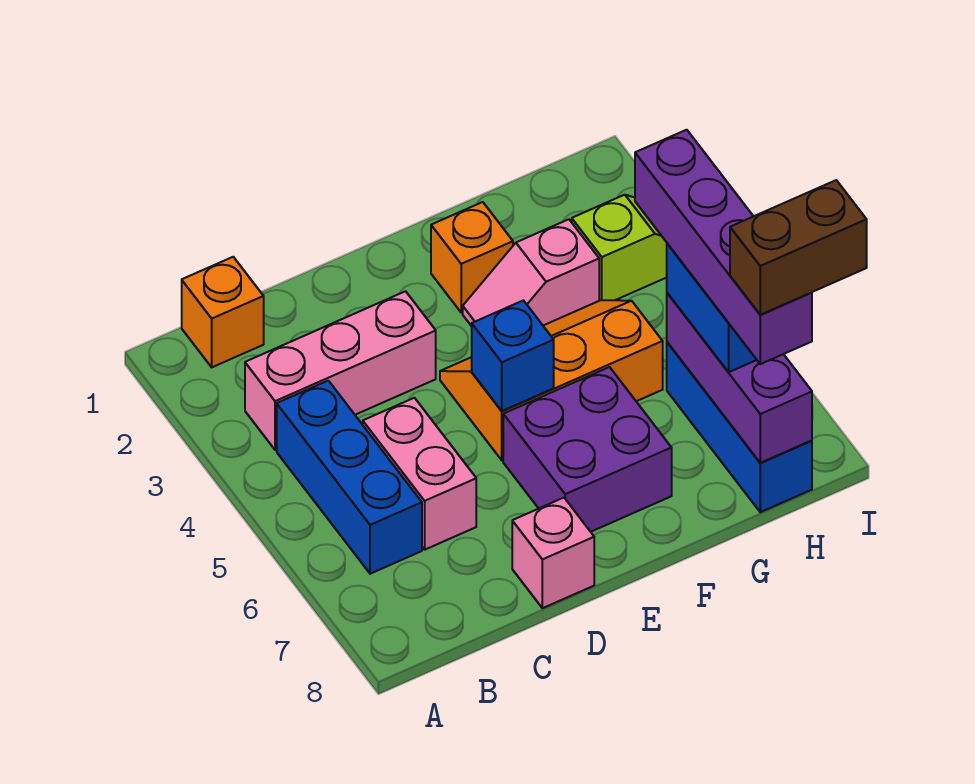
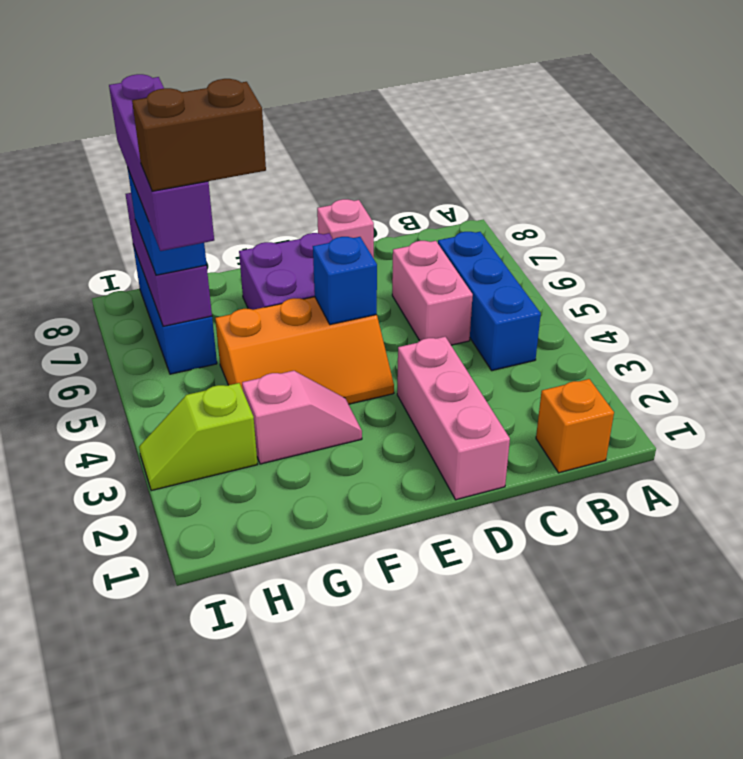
pink 1x3 brick [245,291,436,450] -> pink 1x3 brick turned to [397,337,510,500]
orange 1x1 brick [431,202,513,313] -> none
brown 1x2 brick [730,180,867,315] -> brown 1x2 brick moved to [132,79,266,191]

